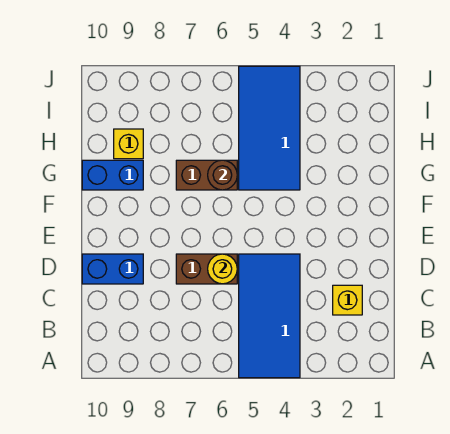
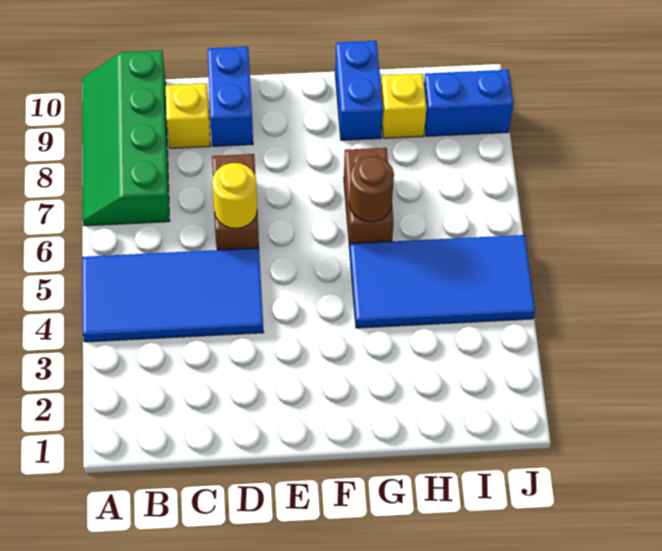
none -> green 2x4 slope [82,50,170,226]
yellow 1x1 brick [333,285,362,315] -> yellow 1x1 brick moved to [166,84,210,148]
none -> blue 1x2 brick [424,70,513,136]

